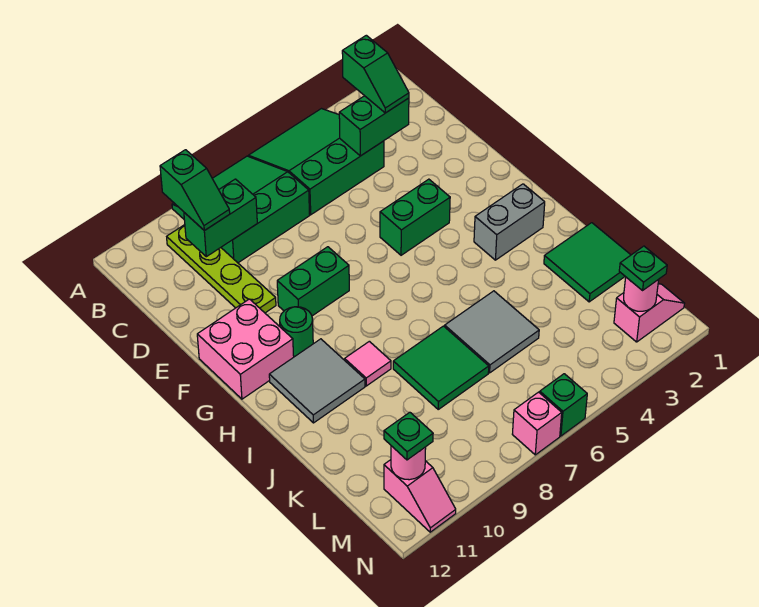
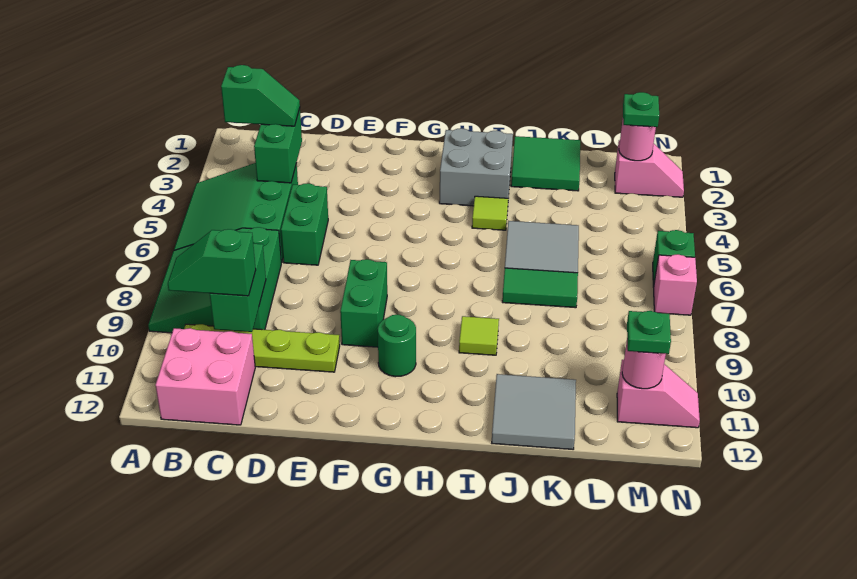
green 1x2 slope [160,150,230,231] -> green 1x2 slope turned to [168,229,256,296]
green 1x2 brick [380,179,450,255] -> green 1x2 brick moved to [281,183,328,265]
pink 2x2 brick [197,299,294,399] -> pink 2x2 brick moved to [155,328,255,425]
grey 1x2 brick [474,184,545,260] -> grey 2x2 brick [439,128,513,206]
grey 2x2 tile [269,339,365,423] -> grey 2x2 tile moved to [492,374,576,449]
none -> lime 1x1 tile [472,196,508,230]
pink 1x1 tile [345,341,391,386] -> lime 1x1 tile [459,316,499,355]
green 2x2 tile [393,326,489,409] -> green 1x2 tile [502,268,578,308]
pink 1x2 slope [614,284,685,342] -> pink 1x2 slope turned to [615,140,684,197]

